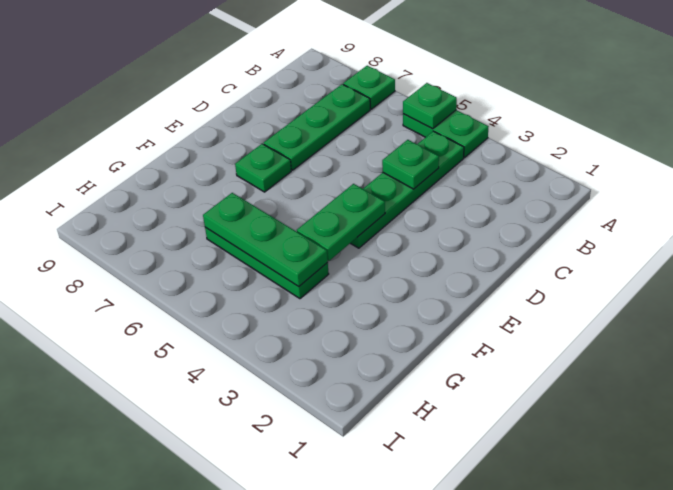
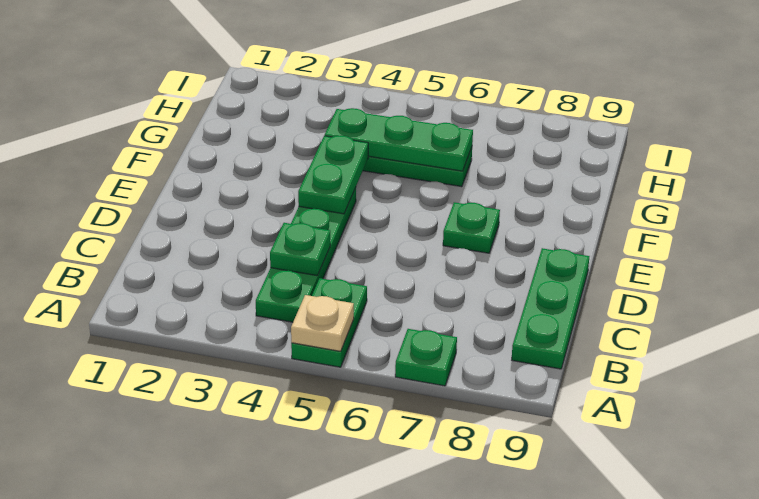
green 1x2 plate [403,110,489,158] -> green 1x2 plate turned to [291,278,367,367]
green 1x1 plate [403,83,457,129] -> tan 1x1 plate [291,295,354,351]
green 1x3 plate [264,84,370,170] -> green 1x3 plate moved to [512,248,589,369]

